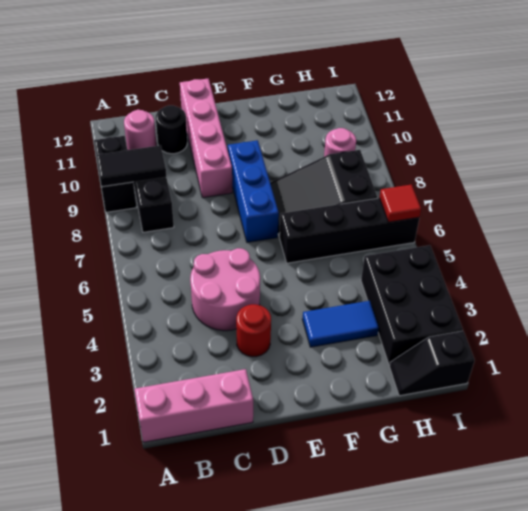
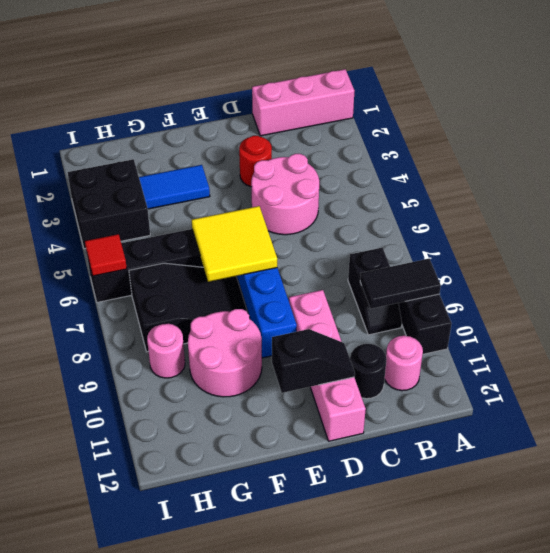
none -> yellow 2x2 tile [192,206,277,282]
none -> pink 2x2 round brick [188,309,262,397]
black 1x2 slope [389,331,475,396] -> black 1x2 slope moved to [272,329,355,393]
black 2x3 brick [361,245,463,365] -> black 2x2 brick [68,159,150,249]

